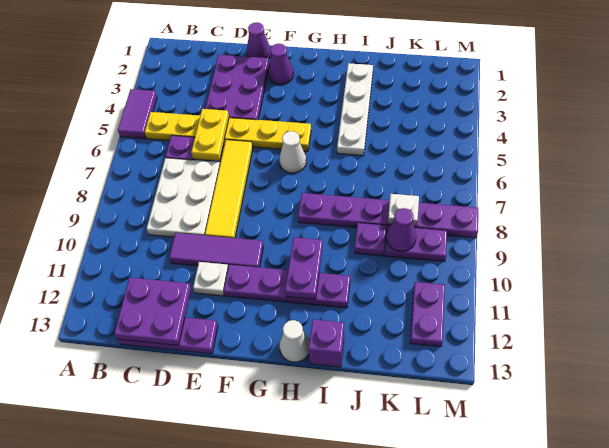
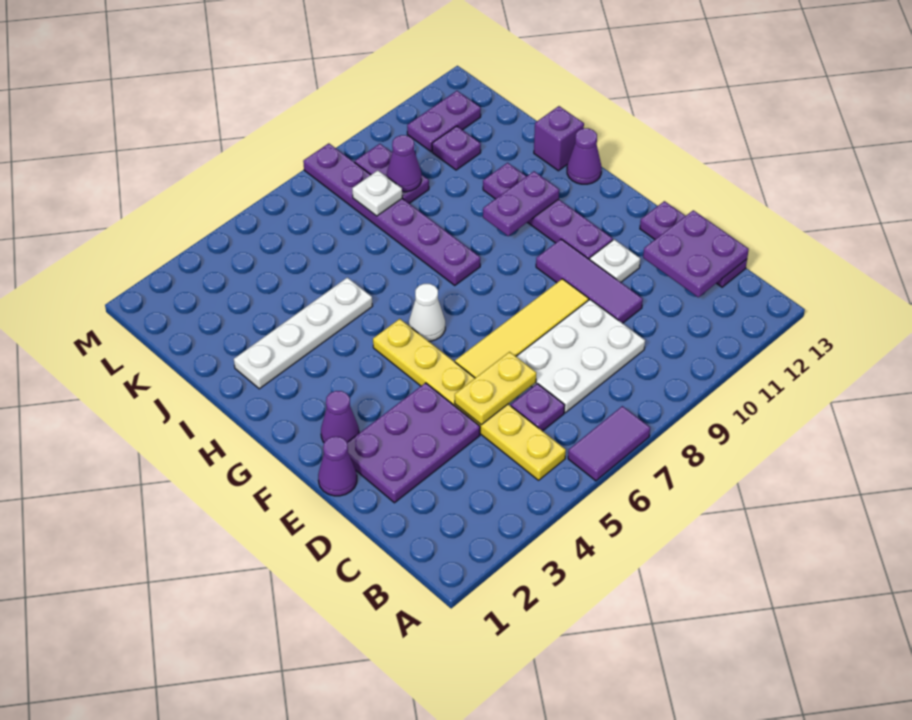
purple 1x2 tile [118,89,157,139] -> purple 1x2 tile moved to [568,406,650,481]
white 1x1 cone [279,320,310,362] -> purple 1x1 cone [567,128,601,184]
purple 1x1 plate [355,223,386,256] -> purple 1x1 plate moved to [432,126,481,170]

